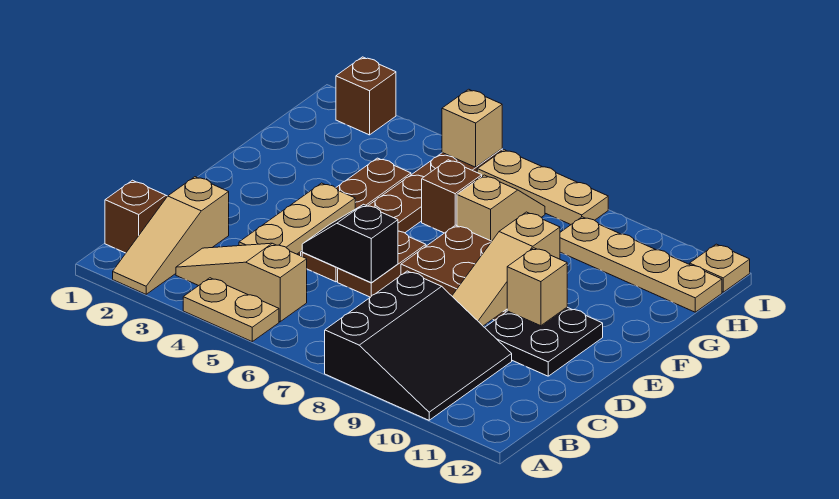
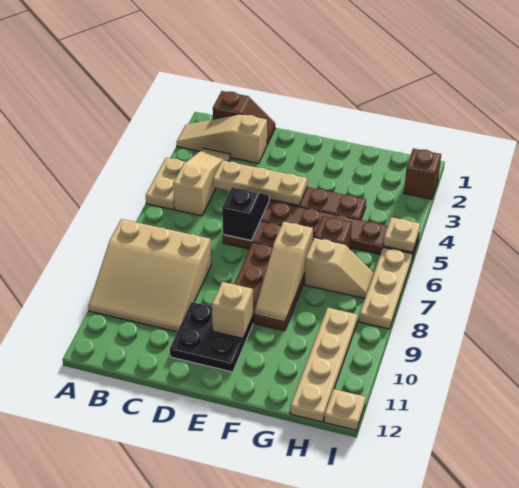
black 3x3 slope [325,271,512,420] -> tan 3x3 slope [88,219,211,332]
tan 1x3 slope [452,212,560,326] -> tan 1x3 slope turned to [255,222,313,322]
tan 1x1 brick [442,89,502,167] -> tan 1x1 plate [383,217,420,252]

